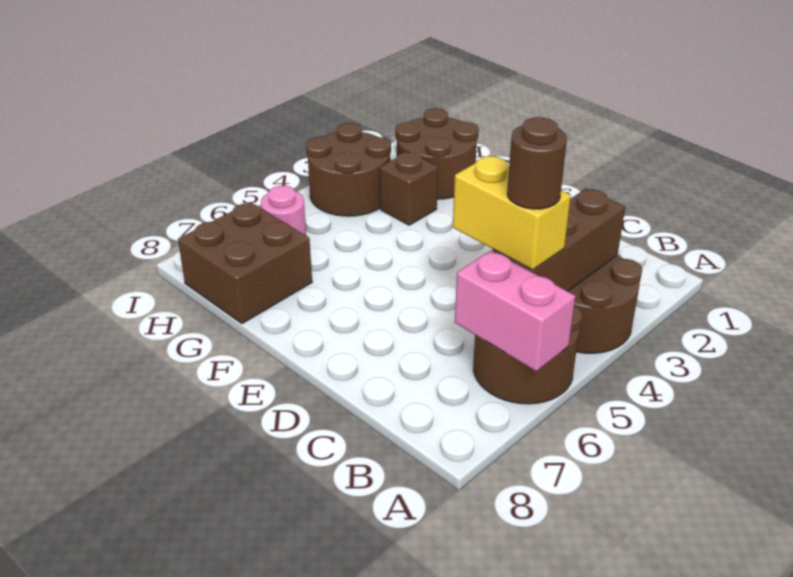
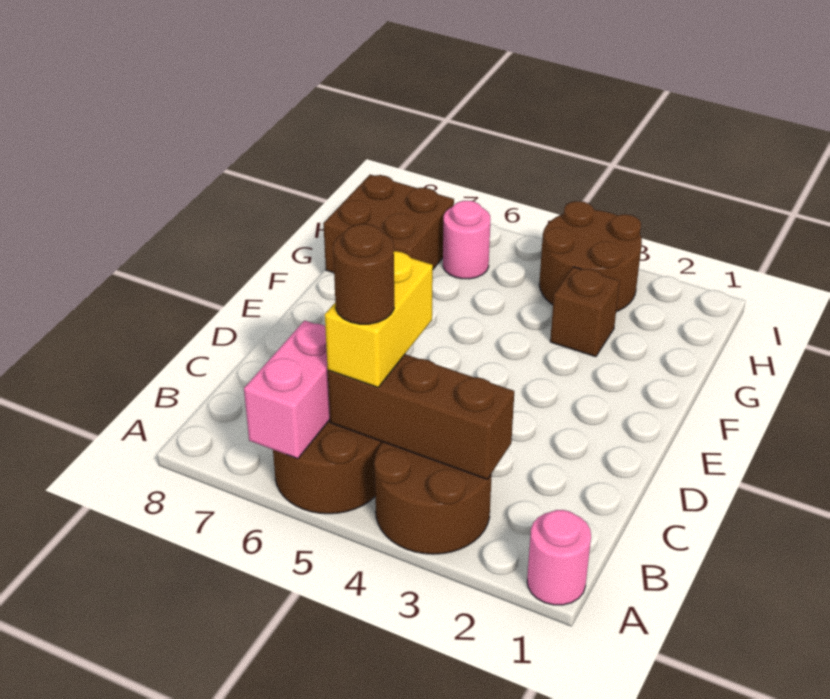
none -> pink 1x1 round brick [527,510,591,605]
brown 2x2 round brick [395,108,479,199] -> none

